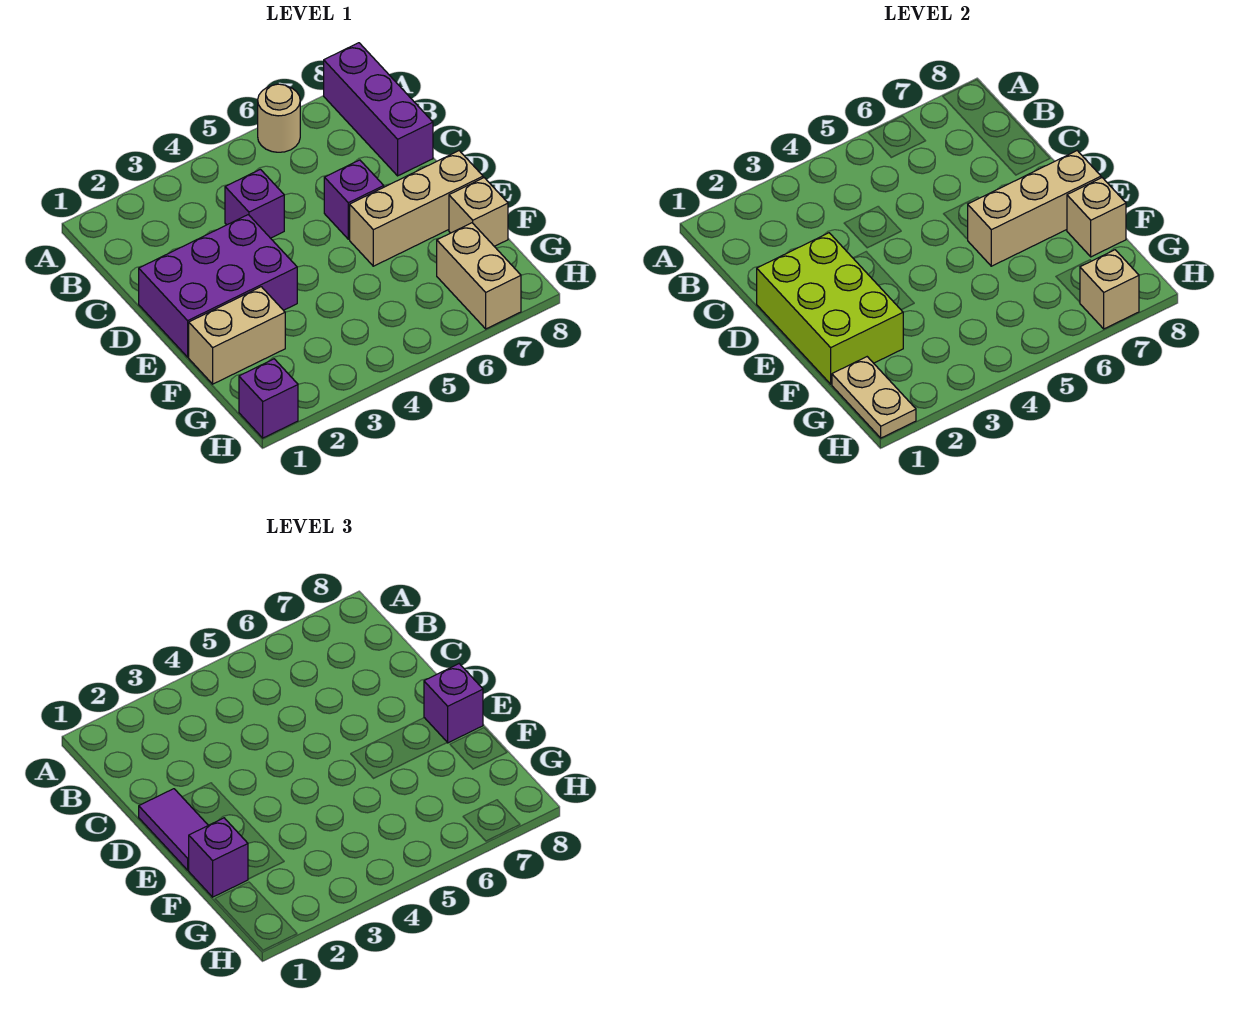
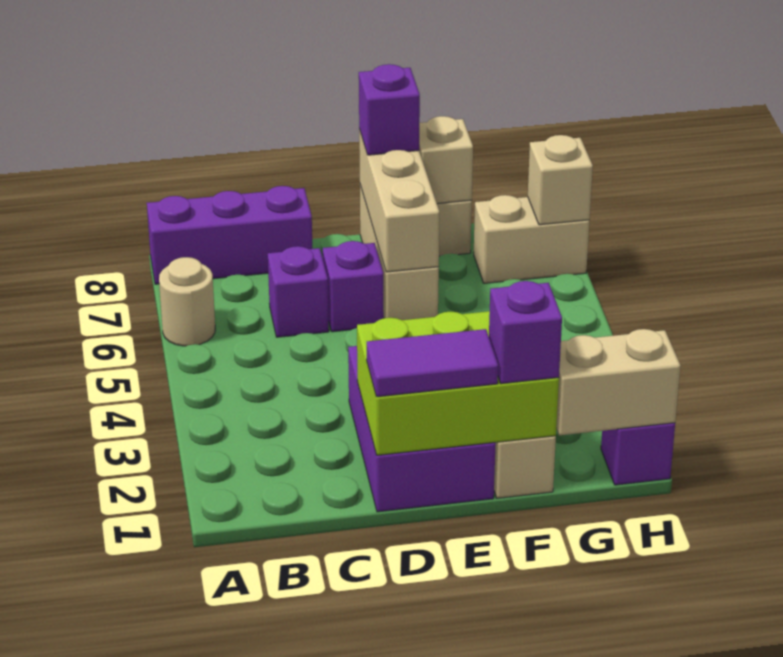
purple 1x1 brick [225,169,284,238] -> purple 1x1 brick moved to [268,246,329,337]
tan 1x2 plate [832,357,916,438] -> tan 1x2 brick [556,329,680,435]

